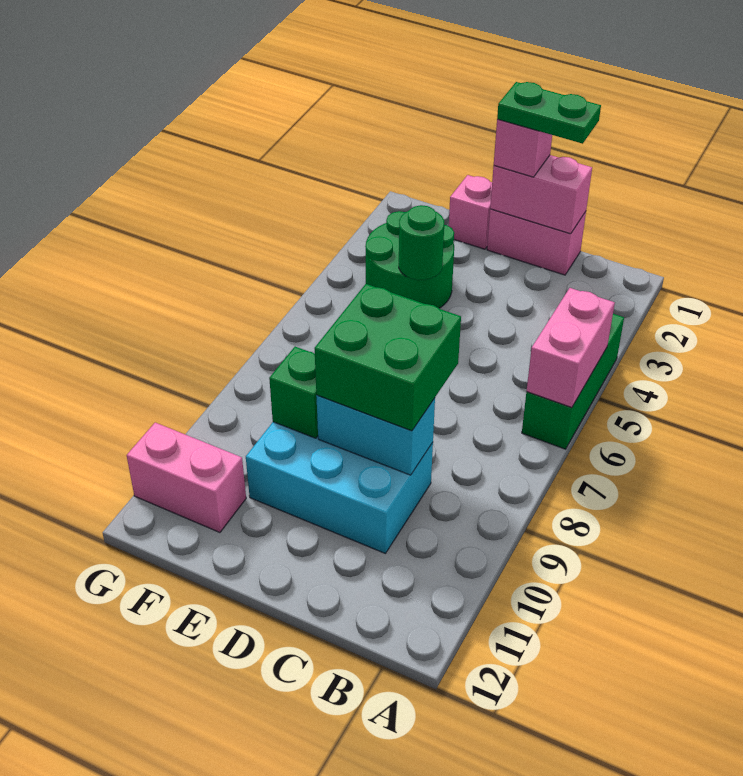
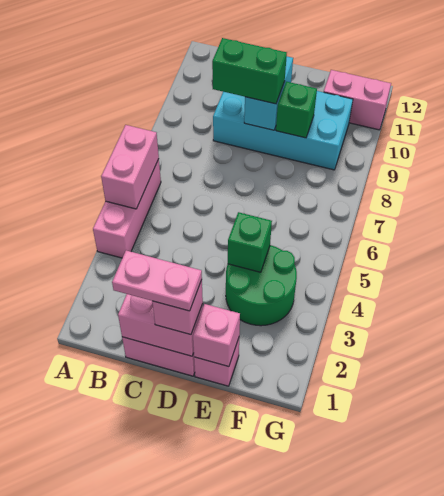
green 1x3 brick [522,314,624,449] -> pink 1x3 brick [93,159,161,258]
green 1x2 plate [497,82,601,144] -> pink 1x2 plate [112,250,202,311]
green 2x2 brick [315,284,461,431] -> green 1x2 brick [212,38,287,104]
cyan 2x3 brick [246,422,433,554] -> cyan 2x4 brick [213,91,353,170]
cyan 1x2 brick [316,395,435,475] -> cyan 1x2 brick turned to [244,56,293,130]
none -> pink 1x1 brick [193,304,240,367]
green 1x1 round brick [399,205,444,280] -> green 1x1 brick [228,212,272,272]

